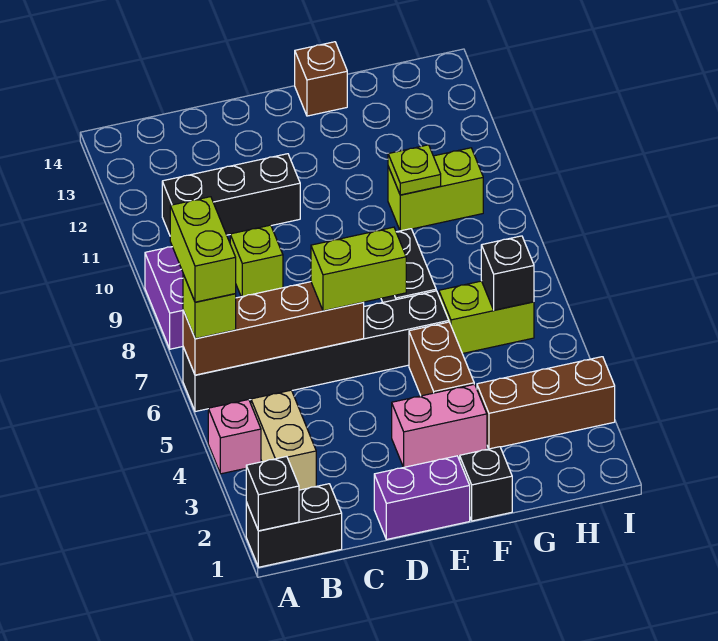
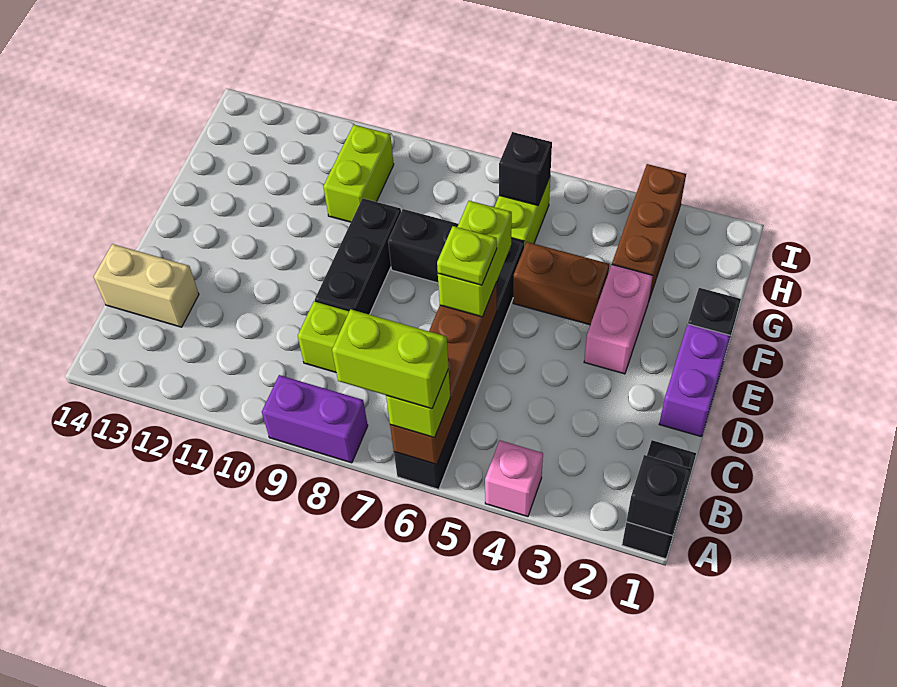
tan 1x2 brick [251,390,316,490] -> tan 1x2 brick moved to [94,244,199,327]
black 1x3 brick [162,154,300,235] -> black 1x3 brick moved to [315,198,401,315]
brown 1x1 brick [295,42,347,116] -> none
lime 1x1 plate [388,145,441,195] -> lime 1x1 plate moved to [437,226,497,285]

